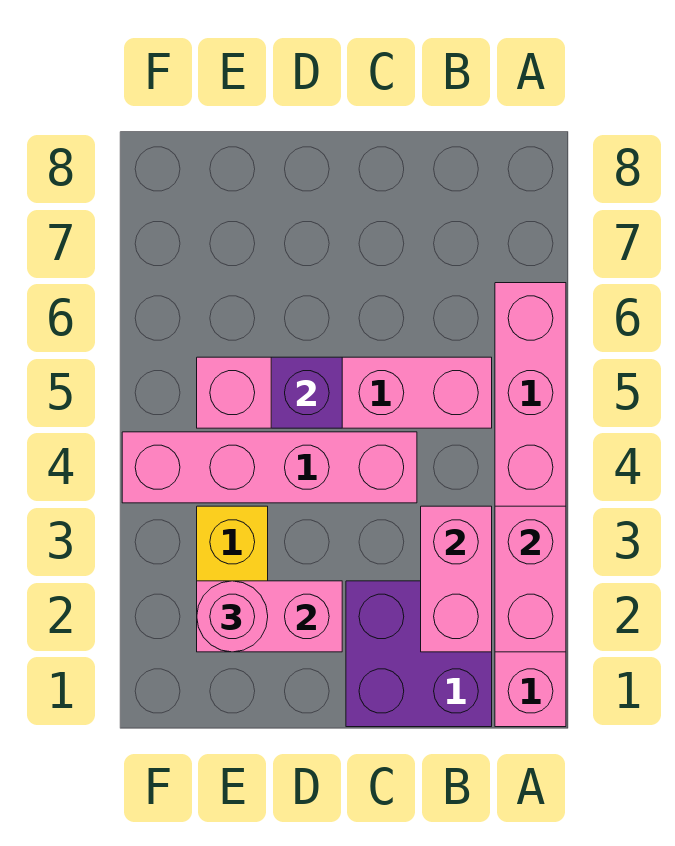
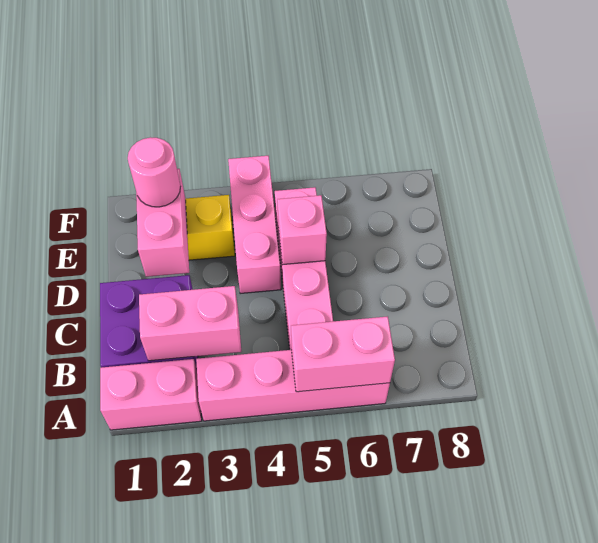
pink 1x2 brick [495,506,566,652] -> pink 1x2 brick moved to [291,316,395,392]
pink 1x4 brick [122,432,417,503] -> pink 1x3 brick [228,156,281,294]
purple 1x1 brick [271,357,342,428] -> pink 1x1 brick [277,195,327,265]

